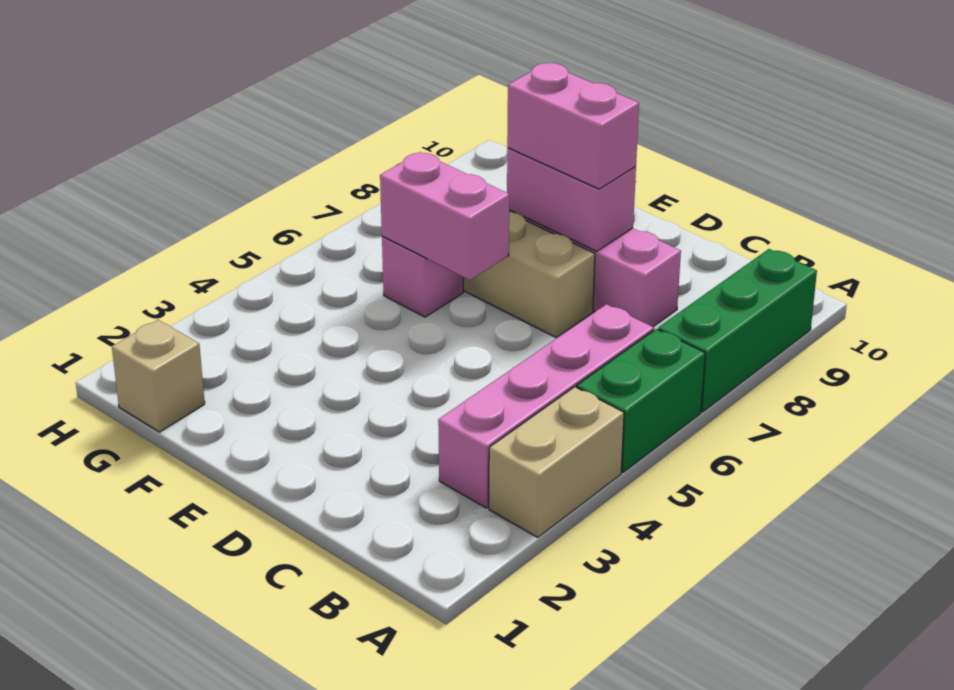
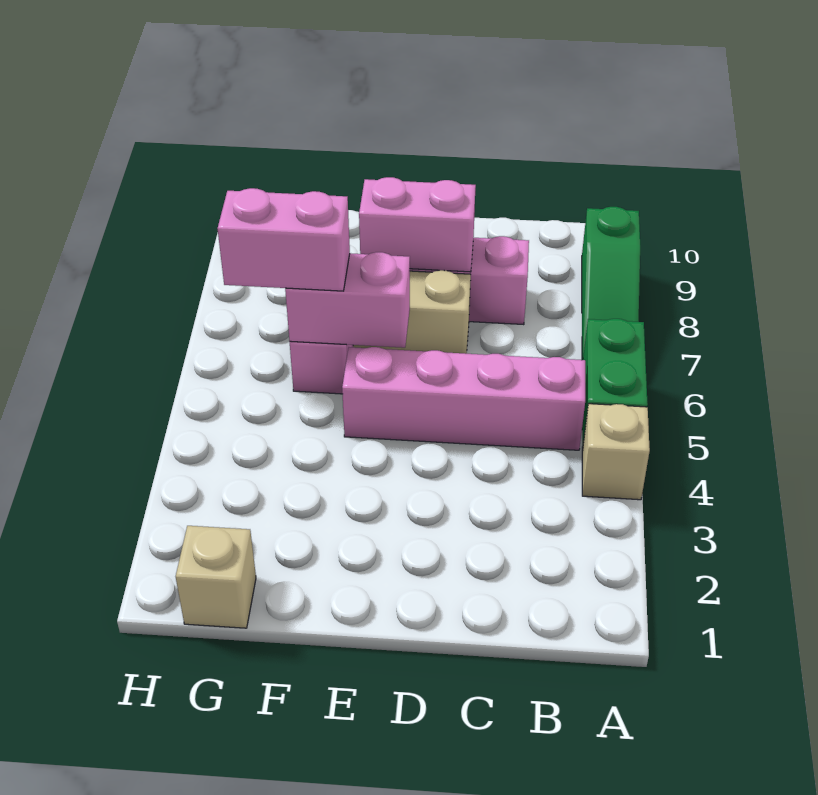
tan 1x2 brick [489,387,624,537] -> tan 1x1 brick [582,404,650,500]
green 1x3 brick [658,249,817,412] -> green 1x3 slope [582,207,640,360]
pink 1x4 brick [438,304,654,508] -> pink 1x4 brick turned to [342,347,585,450]
pink 1x2 brick [507,63,639,189] -> pink 1x2 brick moved to [218,188,350,291]

